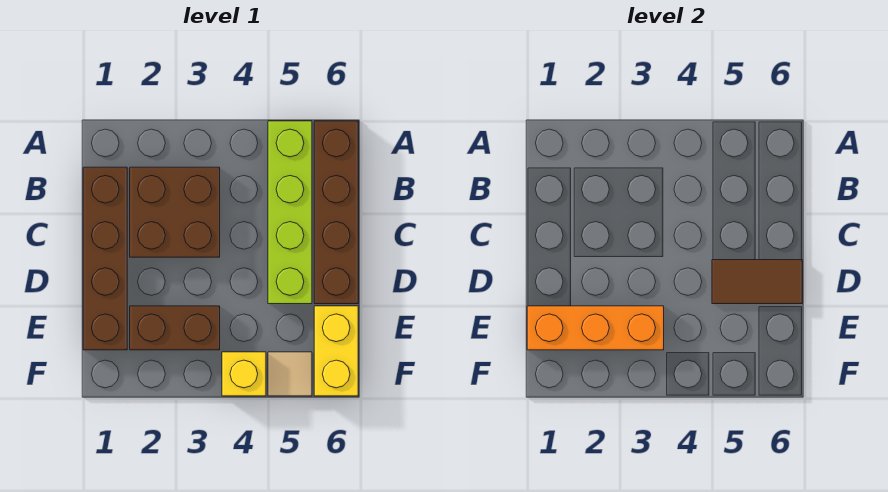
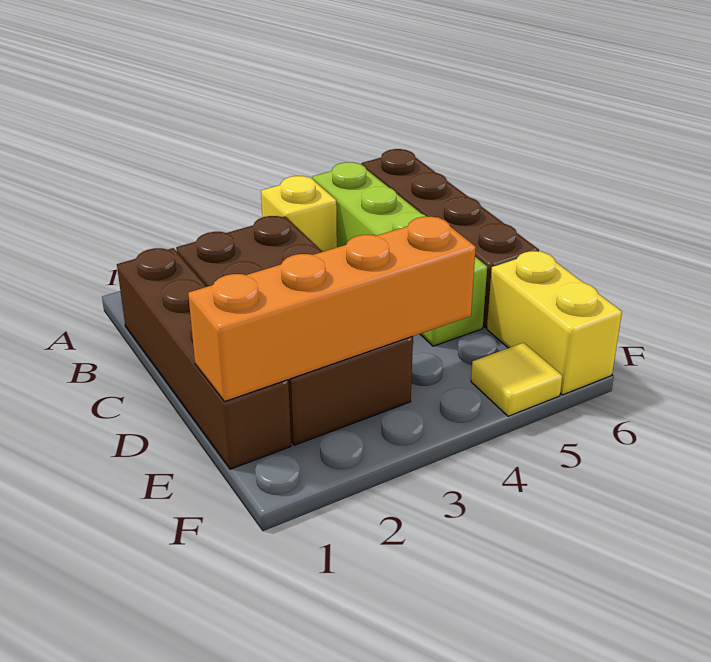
brown 1x2 tile [712,260,802,304] -> none
orange 1x3 brick [527,306,664,350] -> orange 1x4 brick [188,217,476,402]
yellow 1x1 brick [222,352,266,396] -> yellow 1x1 brick moved to [261,176,337,252]
tan 1x1 tile [268,352,312,396] -> yellow 1x1 tile [471,343,562,416]

